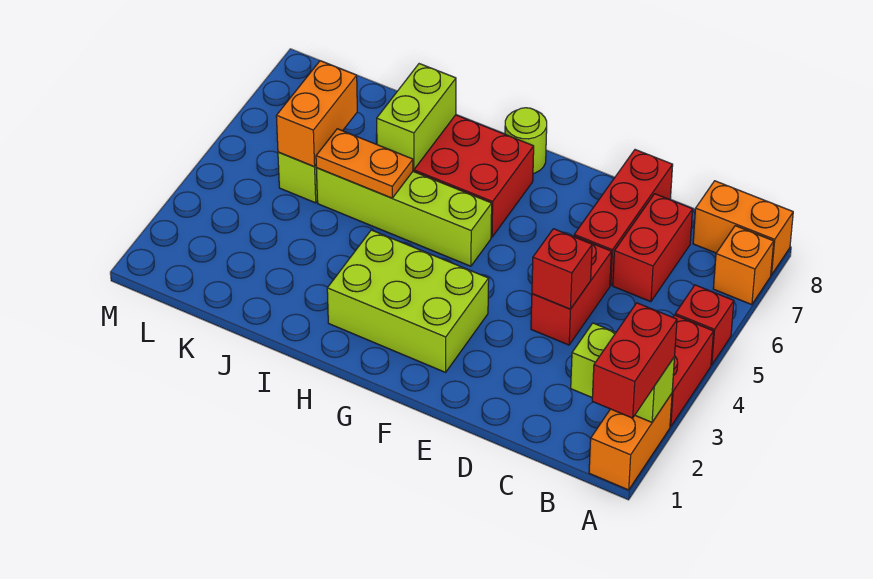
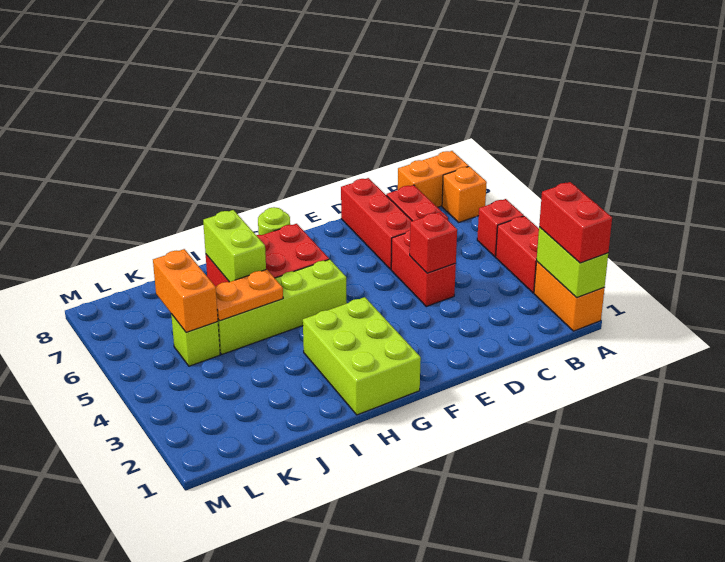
lime 1x2 brick [571,323,675,422] -> lime 1x2 brick turned to [537,227,608,298]
lime 2x3 brick [327,230,489,372] -> lime 2x3 brick turned to [303,297,421,415]

